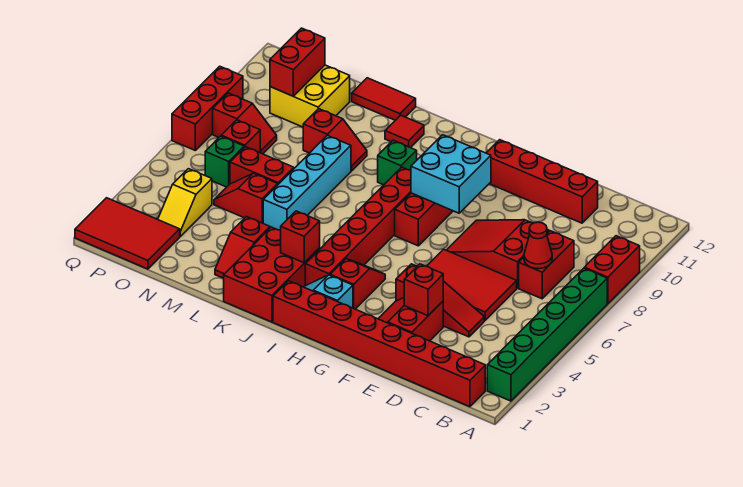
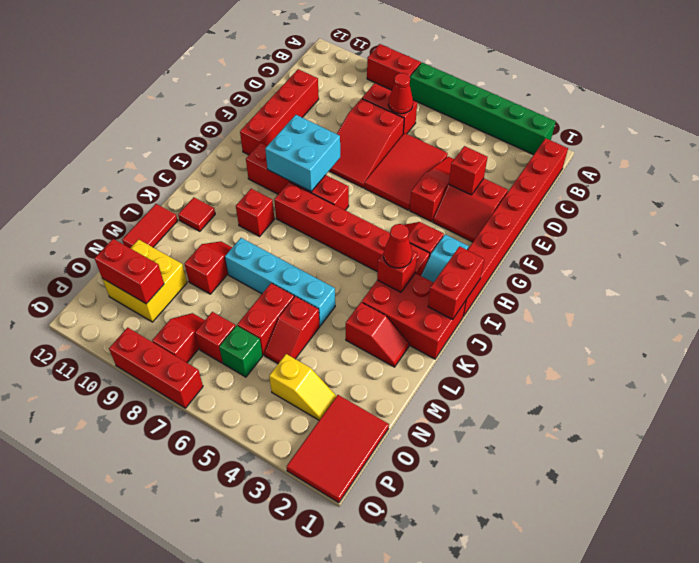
none -> red 1x2 brick [428,246,484,319]
none -> red 1x1 cone [384,224,412,268]
green 1x1 brick [378,140,417,185] -> red 1x1 brick [236,189,274,236]

